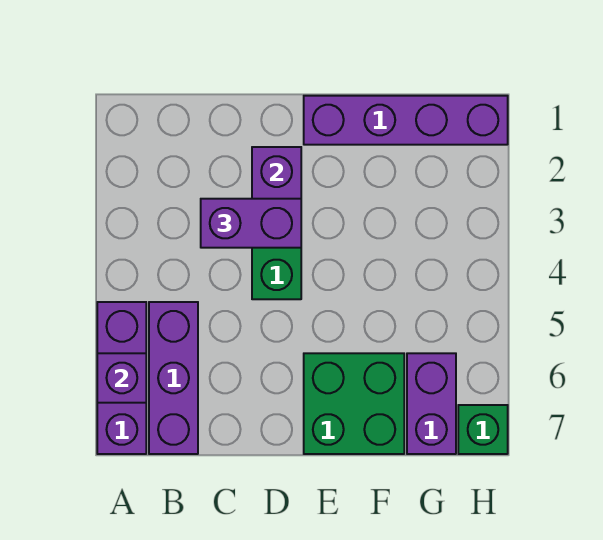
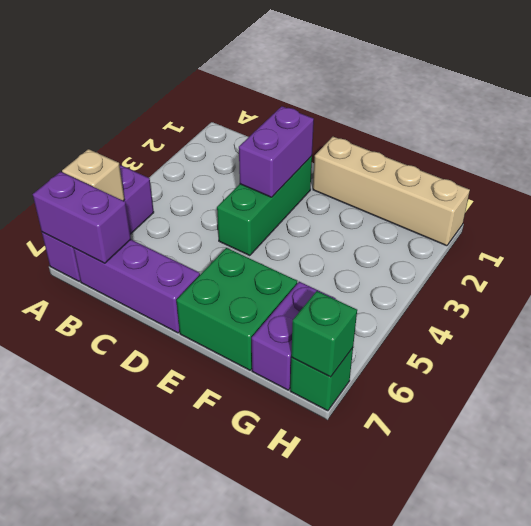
purple 1x1 brick [97,353,146,403] -> tan 1x1 brick [62,149,125,201]
purple 1x3 brick [149,302,198,454] -> purple 1x3 brick turned to [74,240,200,333]
purple 1x2 brick [201,199,301,248] -> purple 1x2 brick moved to [33,172,131,263]
purple 1x4 brick [304,96,508,145] -> tan 1x4 brick [313,137,470,246]
none -> green 1x1 brick [291,291,357,377]

